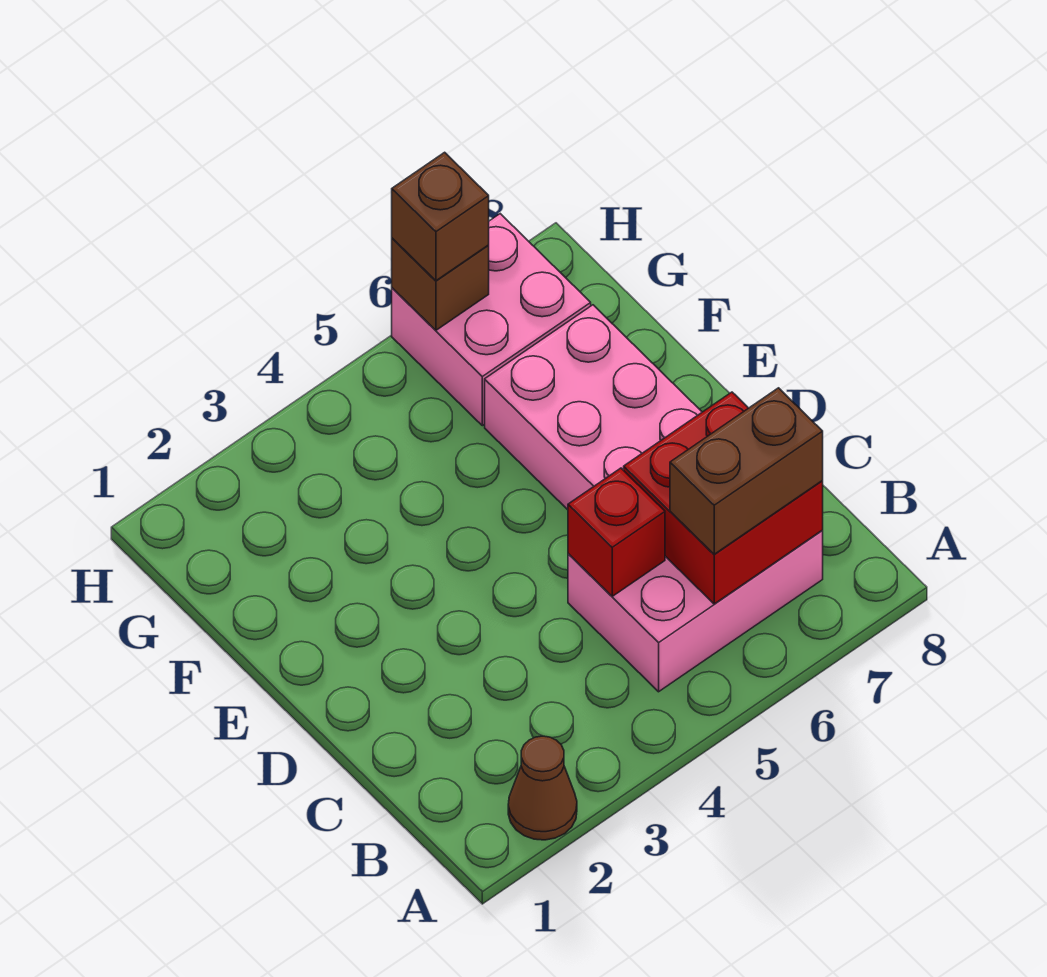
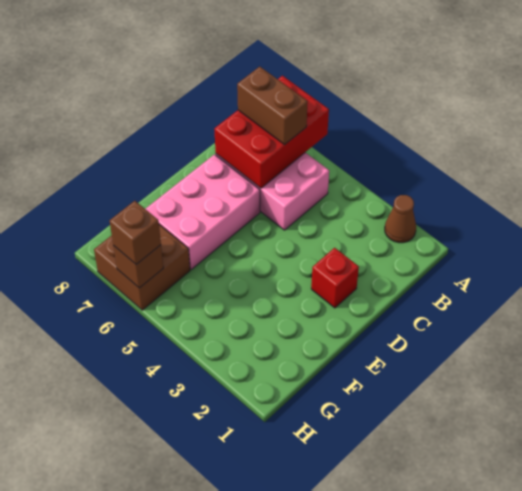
red 2x2 brick [624,392,823,604] -> red 2x3 brick [214,76,329,188]
red 1x1 brick [568,468,665,596] -> red 1x1 brick moved to [311,248,359,308]
pink 2x2 brick [392,214,591,426] -> brown 2x2 brick [94,224,190,310]

